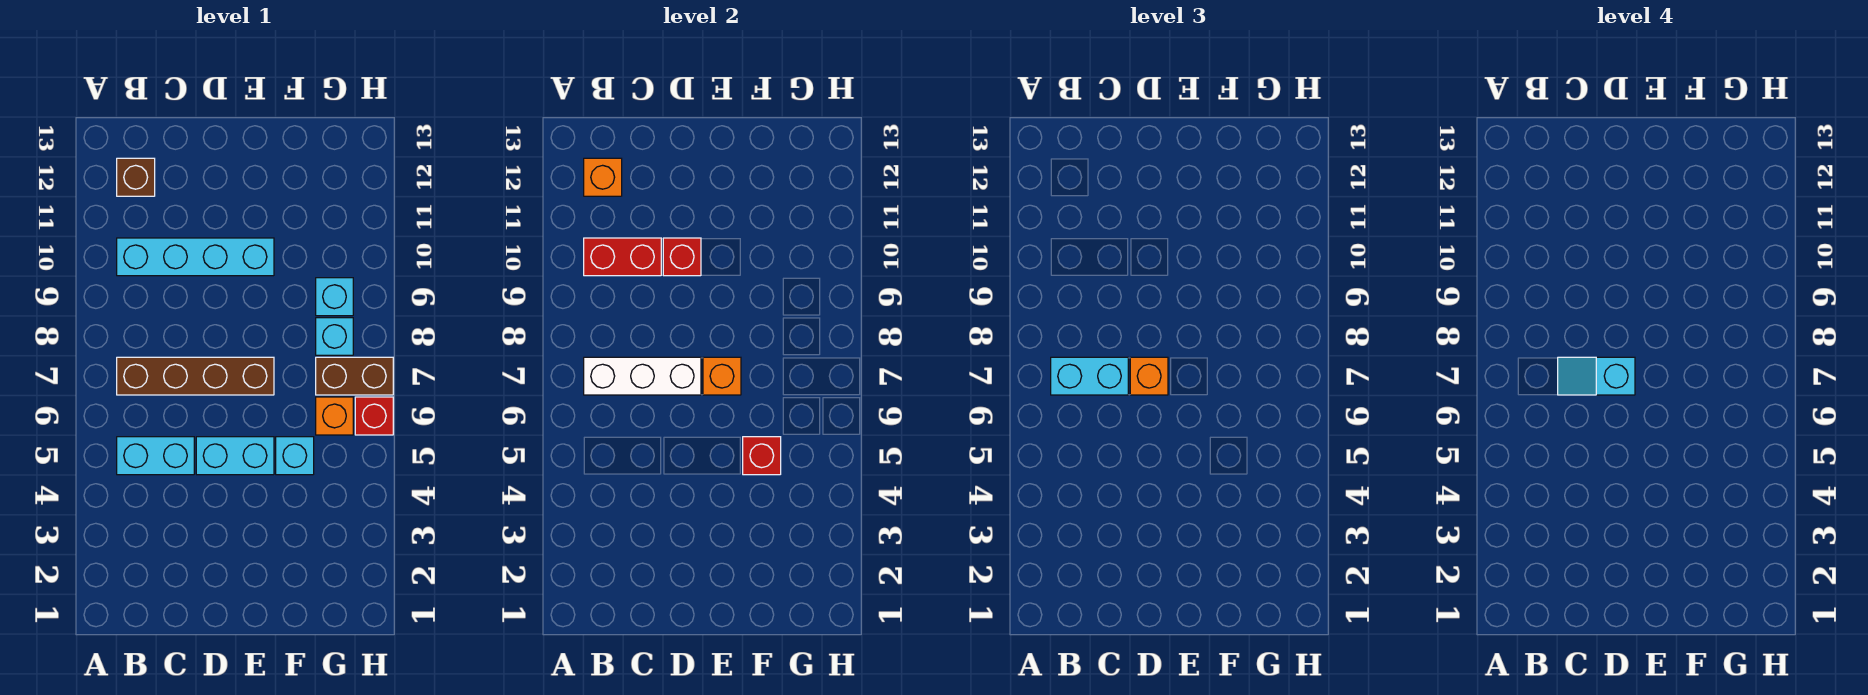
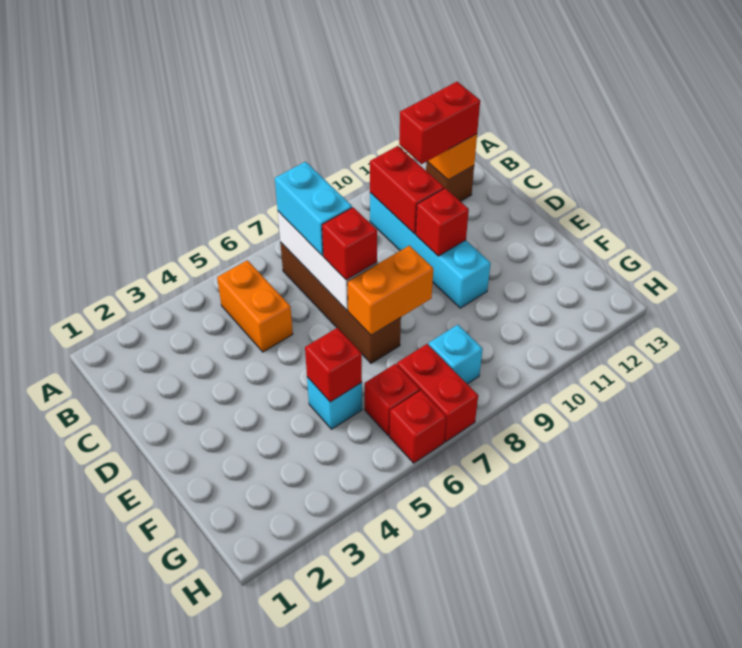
cyan 1x2 brick [117,437,194,475] -> orange 1x2 brick [217,260,293,352]
none -> red 1x2 brick [399,82,480,164]
cyan 1x2 slope [1558,357,1635,395] -> none
cyan 1x2 brick [196,437,274,475] -> none
orange 1x1 brick [1130,357,1168,395] -> red 1x1 brick [322,207,377,280]
orange 1x1 brick [703,357,741,395] -> orange 1x2 brick [347,246,433,335]
orange 1x1 brick [316,397,353,435] -> red 1x1 brick [365,364,420,435]
brown 1x2 brick [316,357,393,395] -> red 1x2 brick [397,344,478,442]
cyan 1x1 brick [316,278,353,316] -> none

